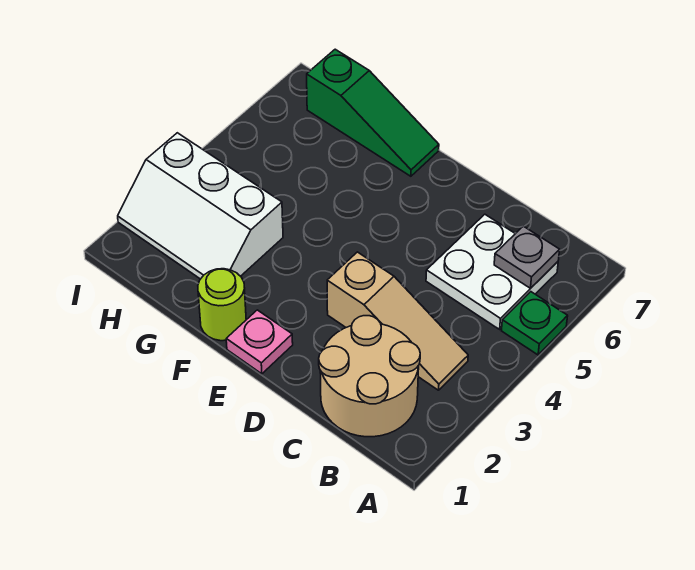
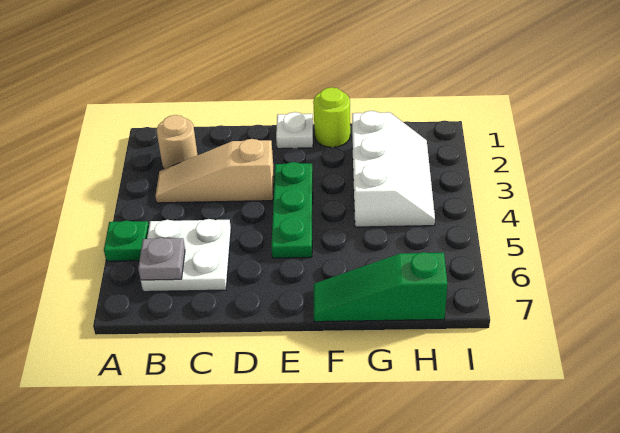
tan 2x2 round brick [319,316,420,437] -> tan 1x1 round brick [157,115,198,169]
pink 1x1 plate [226,310,293,374] -> white 1x1 plate [276,112,313,149]
none -> green 1x3 plate [271,162,313,258]
white 2x3 slope [118,133,283,279] -> white 2x3 slope turned to [352,111,435,227]

